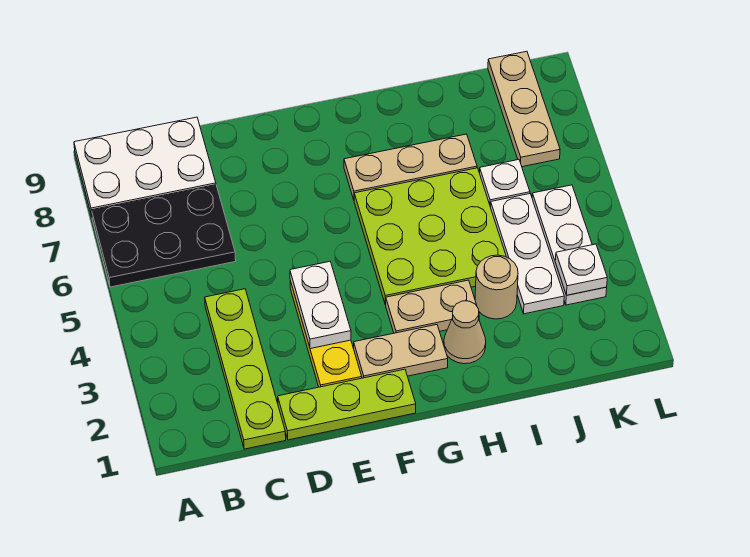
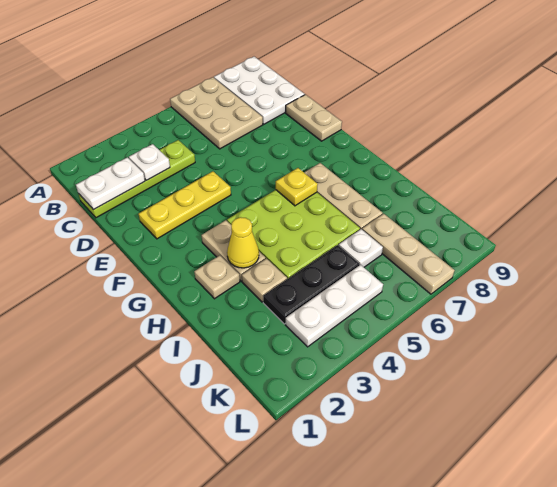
black 2x3 plate [92,185,236,287] -> tan 2x3 plate [170,77,263,149]
lime 1x3 plate [278,369,416,440] -> none
white 1x2 plate [290,262,351,349] -> white 1x2 plate moved to [76,157,145,209]
tan 1x2 plate [354,325,448,378] -> tan 1x2 plate moved to [286,95,342,141]
none -> yellow 1x1 plate [276,168,318,206]
tan 1x1 cone [444,301,486,364] -> tan 1x1 plate [194,255,240,299]
none -> yellow 1x1 cone [227,217,259,268]
tan 1x1 round brick [475,255,518,319] -> tan 1x1 plate [242,258,287,302]
white 1x3 plate [491,194,564,314] -> black 1x3 plate [263,245,359,324]
white 1x1 plate [555,244,607,295] -> white 1x1 plate moved to [129,144,170,180]
tan 1x3 plate [488,51,560,167] -> tan 1x3 plate turned to [362,214,455,294]

